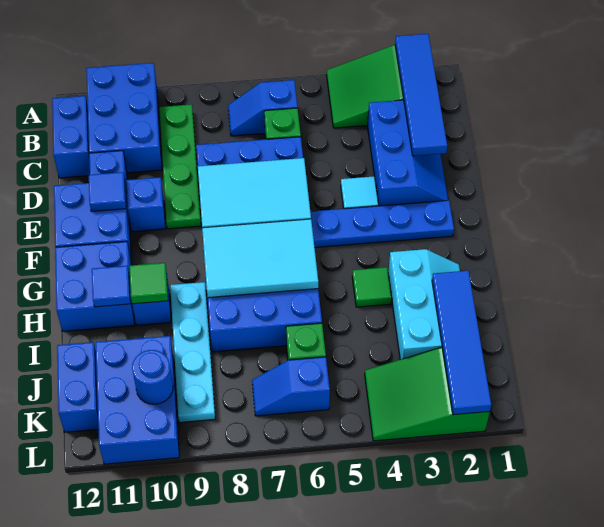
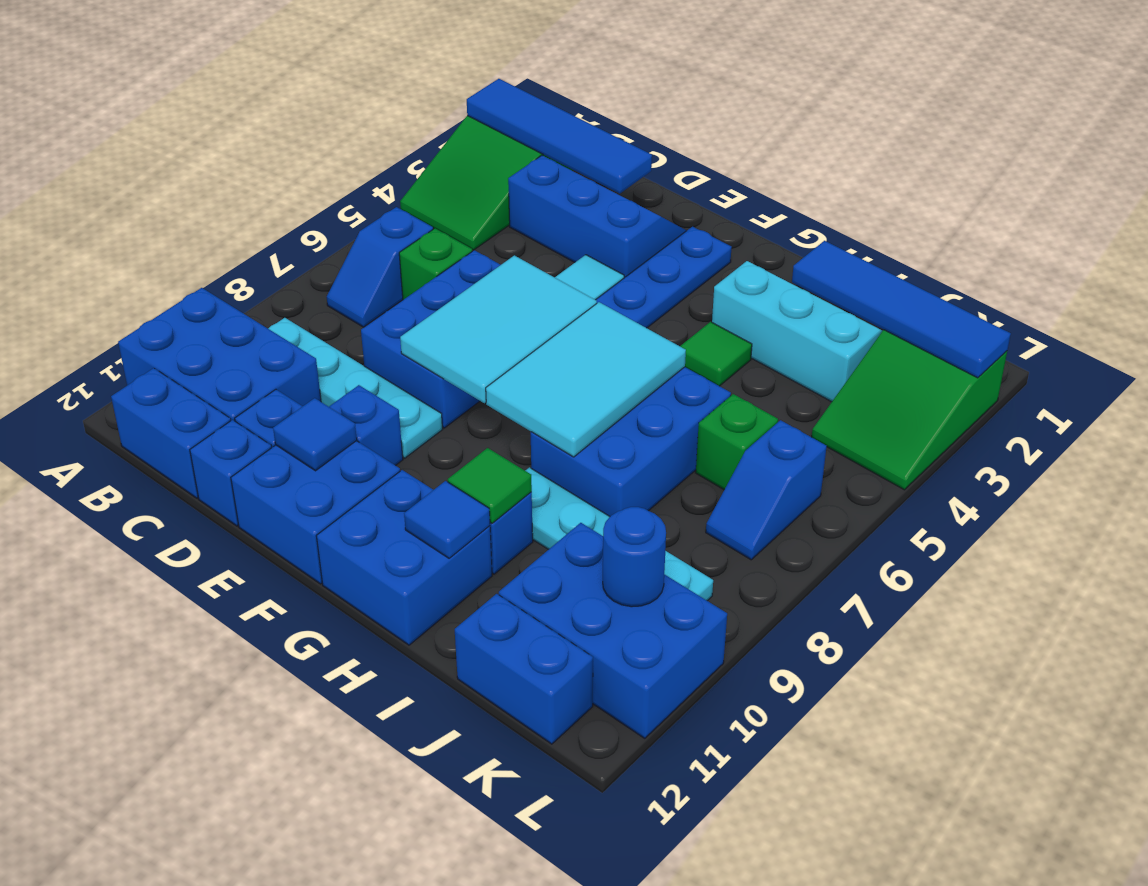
green 1x4 plate [159,104,201,229] -> cyan 1x4 plate [268,318,443,458]
none -> blue 1x1 brick [190,420,272,526]

